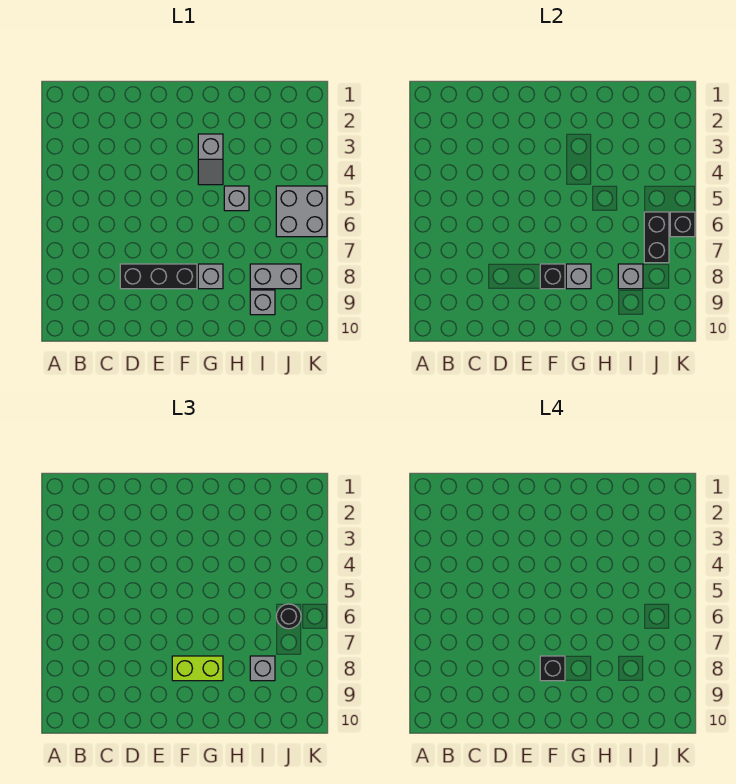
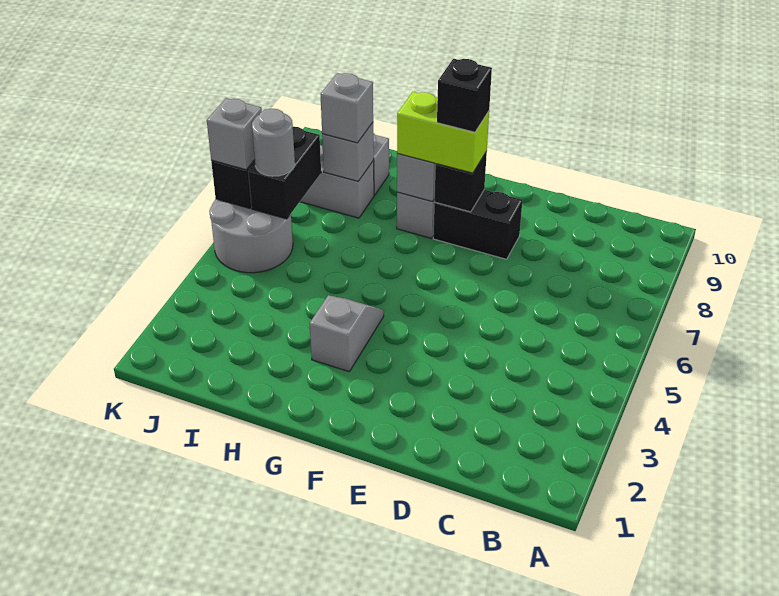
black 1x3 brick [120,264,197,289] -> black 1x2 brick [433,190,522,259]
grey 1x1 brick [224,186,249,211] -> grey 1x1 brick moved to [207,98,262,170]
grey 2x2 brick [276,186,327,237] -> grey 2x2 round brick [209,199,293,273]
black 1x1 round brick [276,604,301,629] -> grey 1x1 round brick [252,109,295,176]

